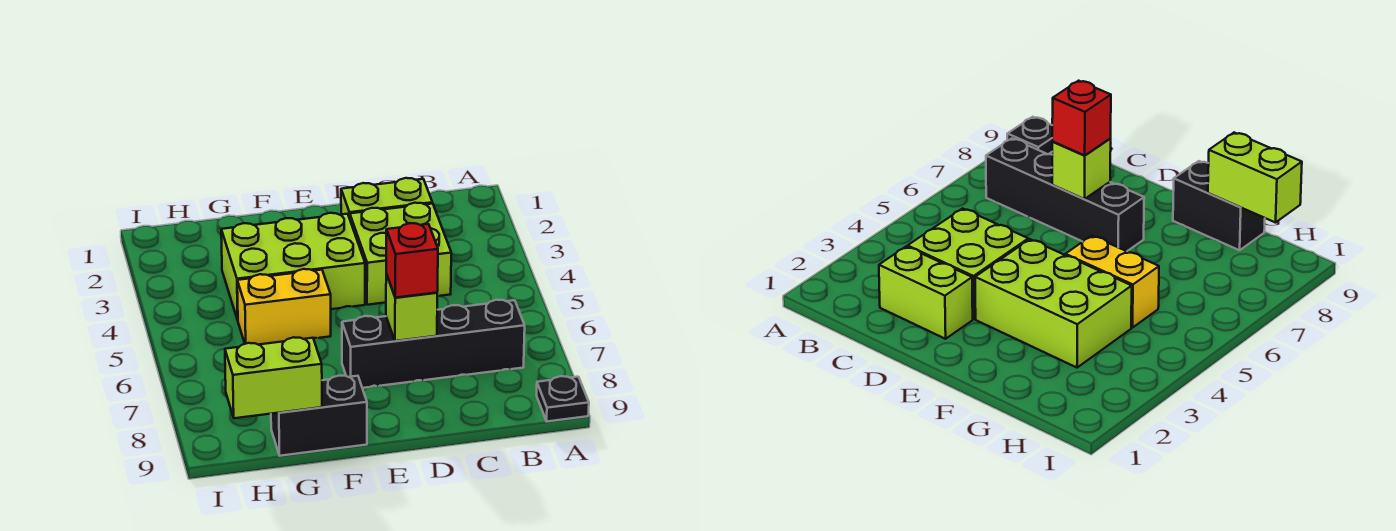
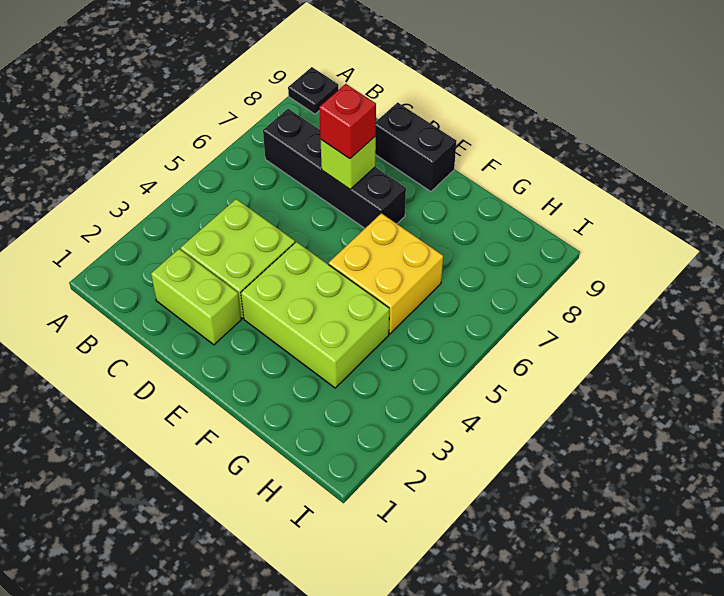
yellow 1x2 brick [237,269,331,345] -> yellow 2x2 brick [329,213,443,334]
black 1x2 brick [271,376,367,456] -> black 1x2 brick moved to [375,102,456,192]
lime 1x2 brick [225,337,322,418] -> none

